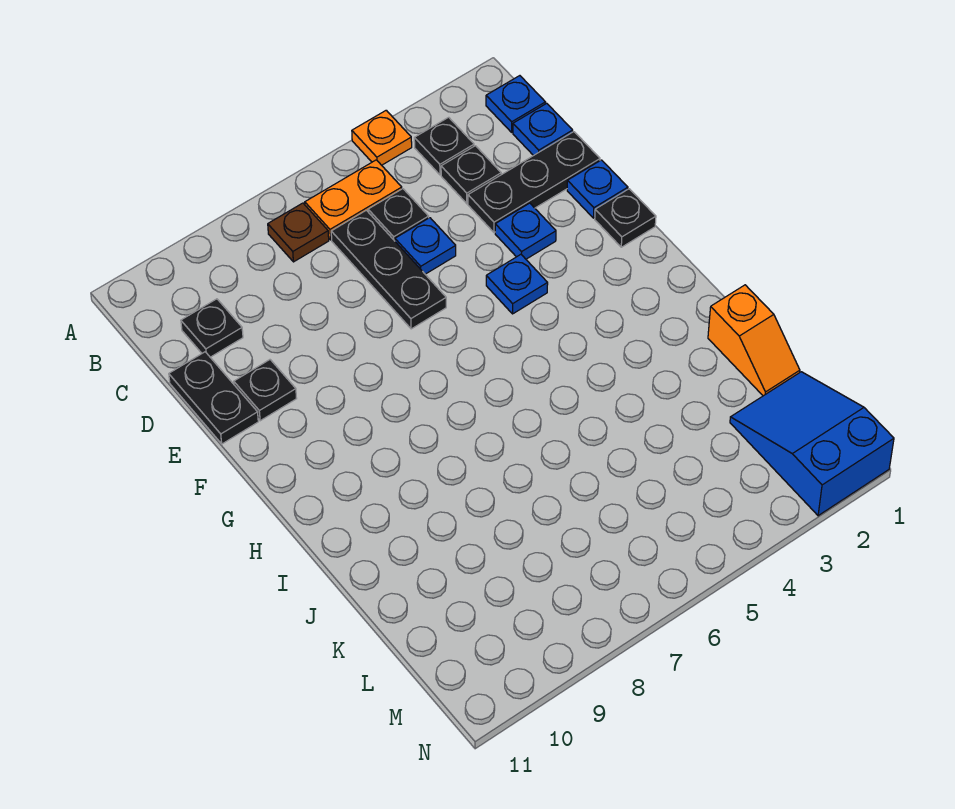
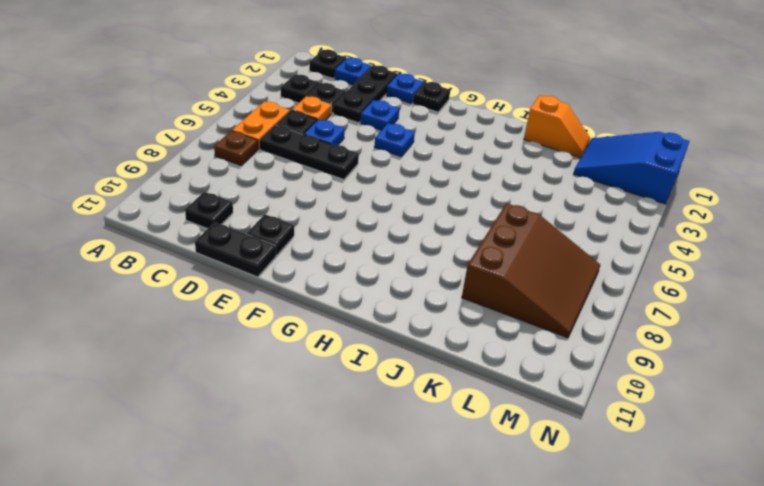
orange 1x1 plate [352,110,412,165] -> orange 1x1 plate moved to [292,96,332,120]
blue 1x1 plate [486,76,545,132] -> black 1x1 plate [309,50,346,78]
none -> brown 3x3 slope [462,203,600,338]

